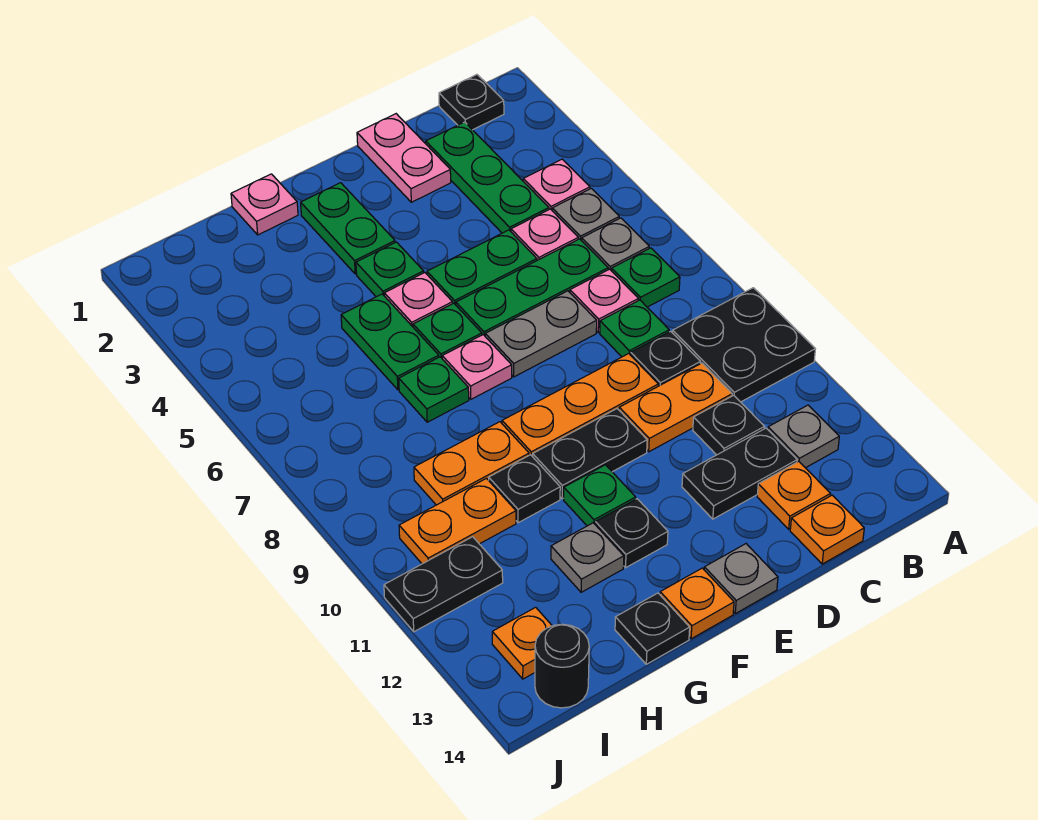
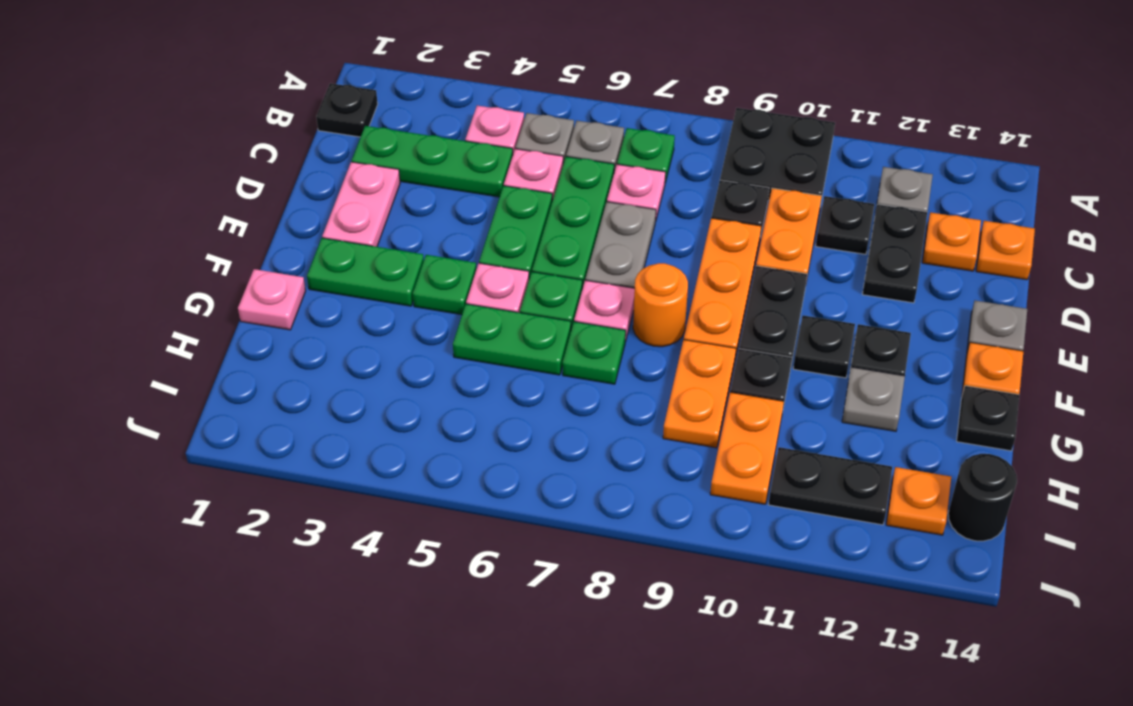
green 1x1 plate [600,300,669,357] -> none
pink 1x2 plate [357,114,451,202] -> pink 1x2 plate turned to [322,162,400,247]
none -> orange 1x1 round brick [633,263,688,347]
green 1x1 plate [564,465,636,526] -> black 1x1 plate [793,315,855,378]
black 1x2 plate [384,537,503,632] -> black 1x2 plate turned to [768,447,892,525]

